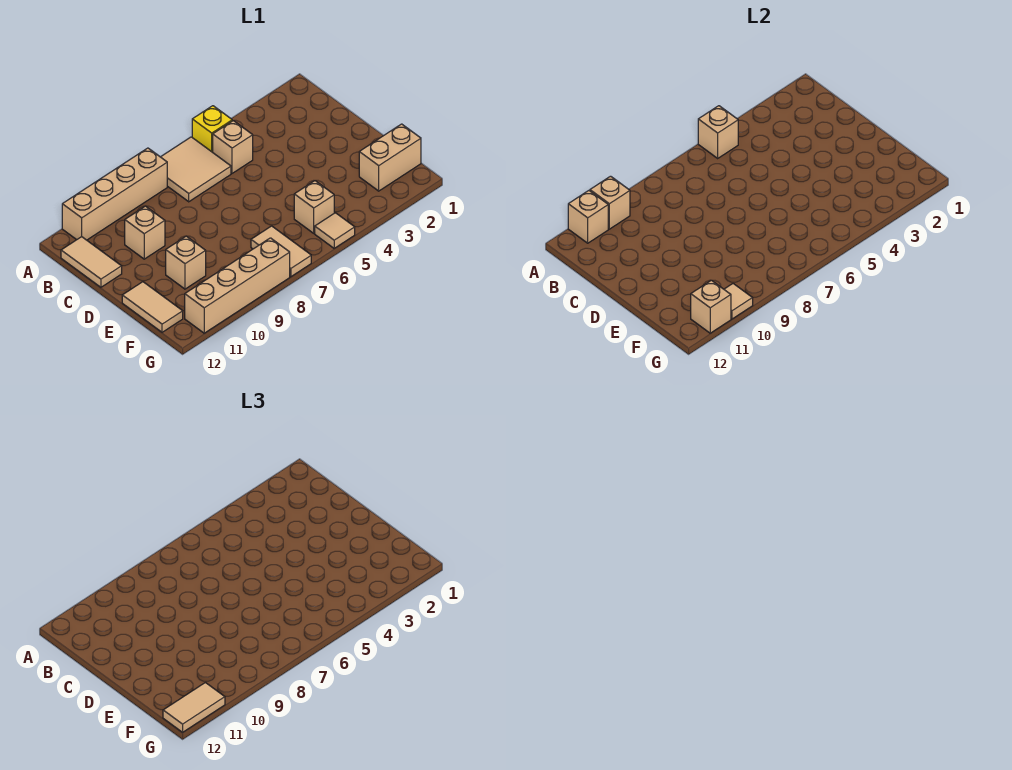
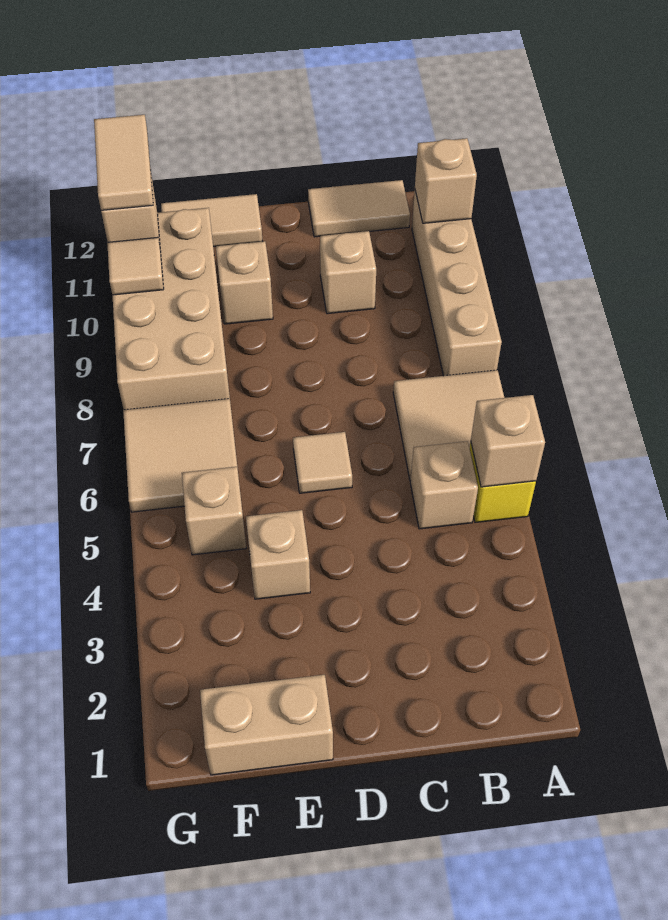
tan 1x1 brick [590,176,630,229] -> tan 1x1 brick moved to [246,510,310,599]
tan 1x2 brick [359,124,421,191] -> tan 1x2 brick turned to [200,675,333,775]
tan 1x2 tile [251,226,311,277] -> tan 2x2 tile [123,399,237,512]
tan 1x1 tile [315,213,355,248] -> tan 1x1 tile moved to [293,432,352,493]
tan 1x4 brick [185,238,290,333] -> tan 2x4 brick [112,208,230,410]

